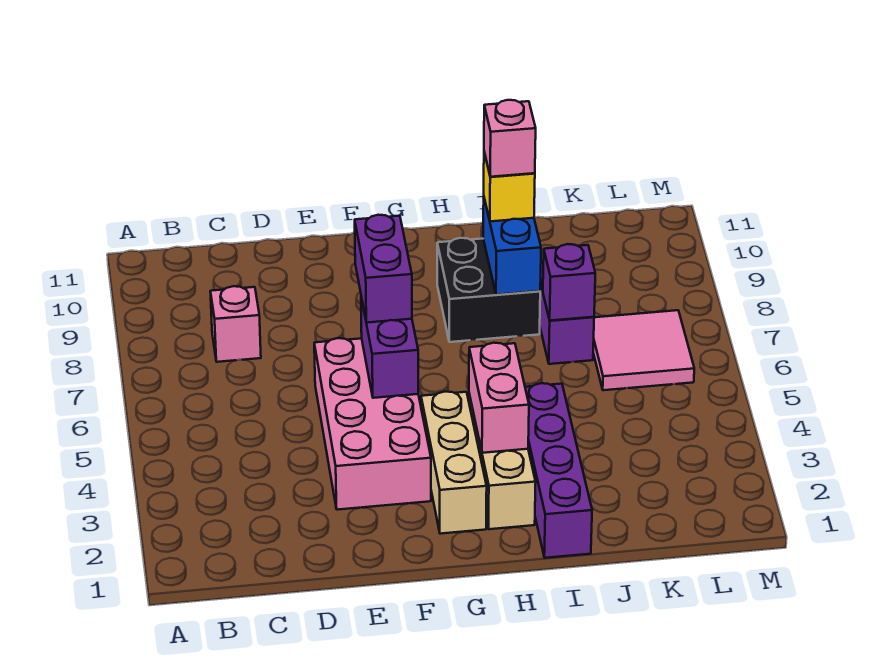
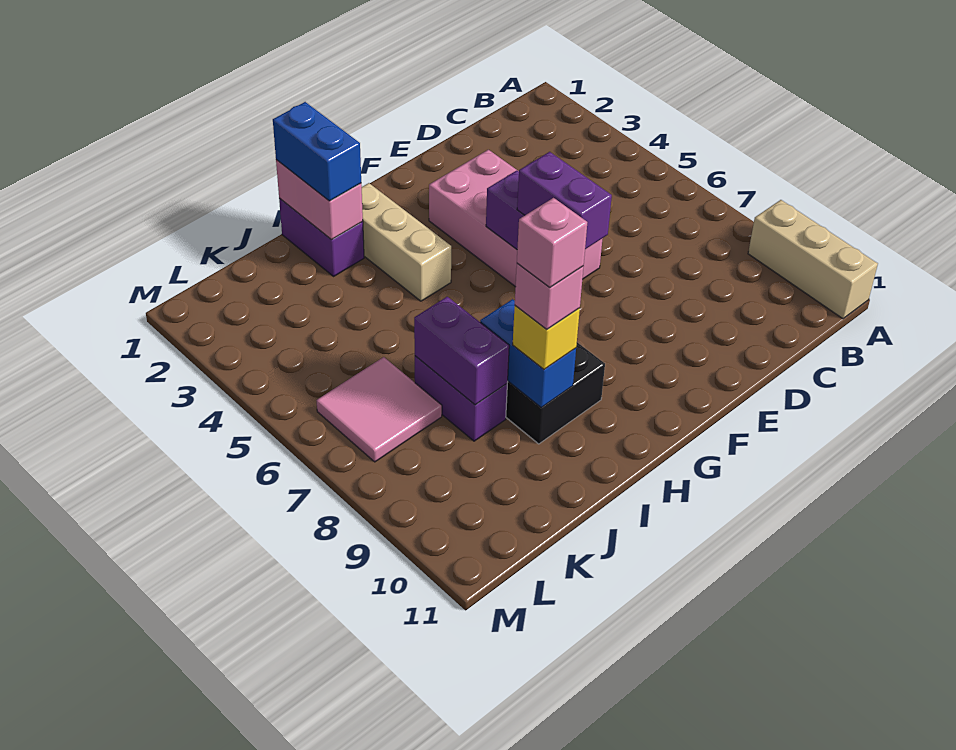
pink 1x1 brick [210,286,261,362] -> pink 1x1 brick moved to [517,198,587,287]
tan 1x3 brick [421,392,487,534] -> tan 1x3 brick moved to [748,200,878,319]
pink 1x2 brick [469,343,529,453] -> pink 1x2 brick moved to [276,160,363,240]
purple 1x4 brick [525,383,592,558] -> purple 1x2 brick [279,198,364,276]
none -> blue 1x2 brick [273,102,361,201]
purple 1x1 brick [543,244,595,321] -> purple 1x2 brick [414,297,509,405]

